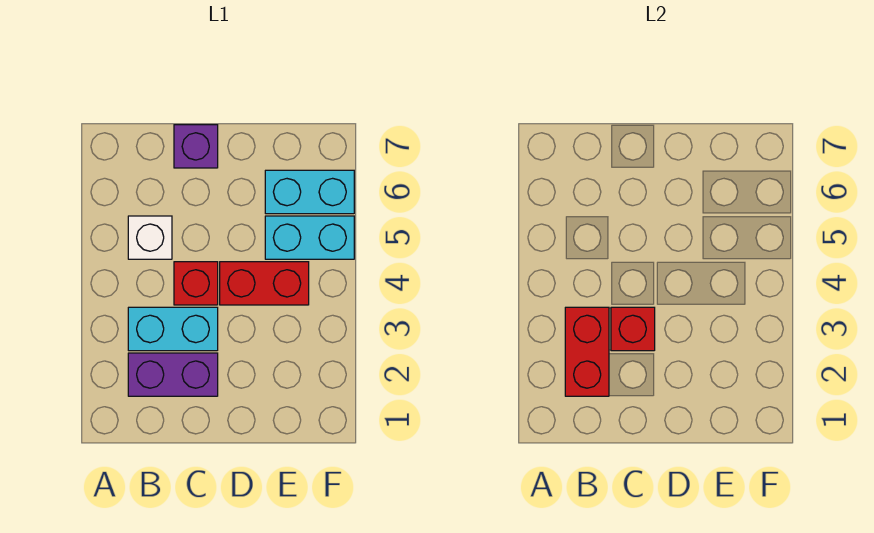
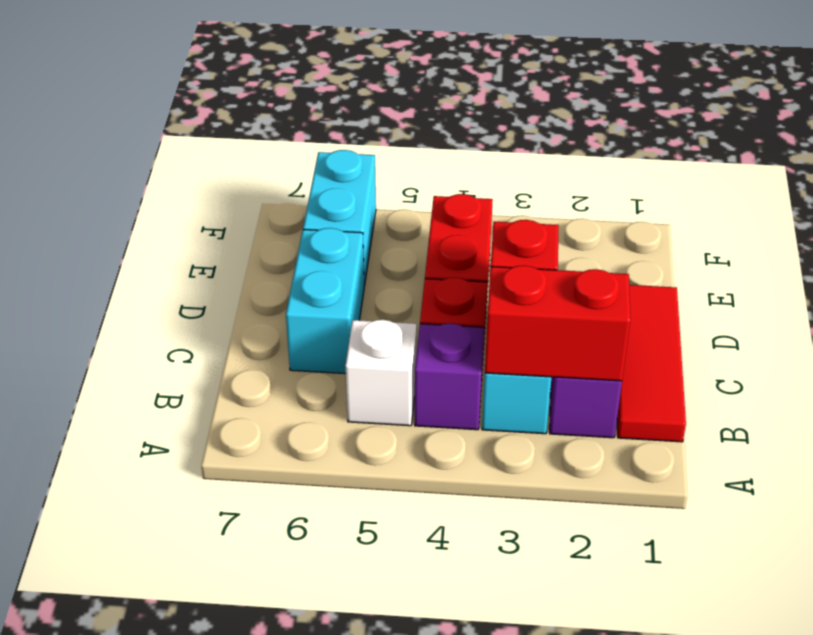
none -> red 1x3 tile [617,285,686,442]
purple 1x1 brick [174,125,218,168] -> purple 1x1 brick moved to [415,323,484,430]
cyan 1x2 brick [265,216,354,259] -> cyan 1x2 brick moved to [286,228,364,374]

